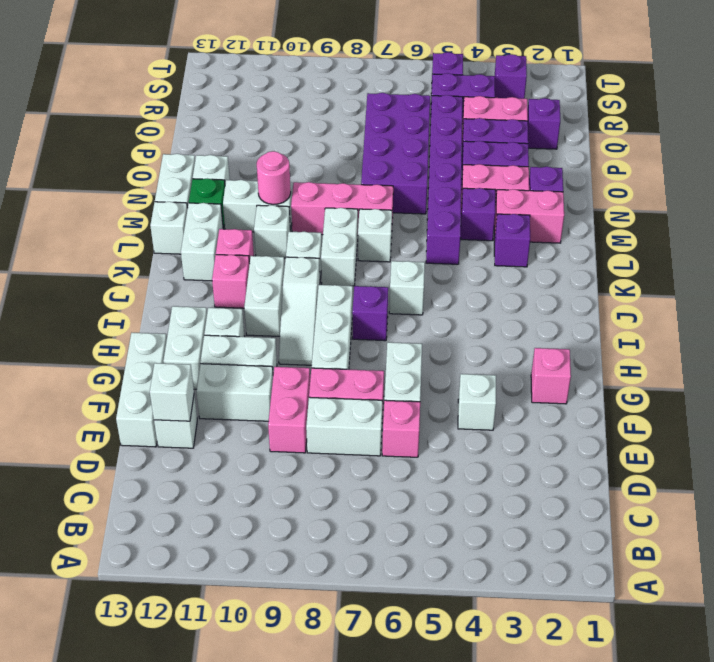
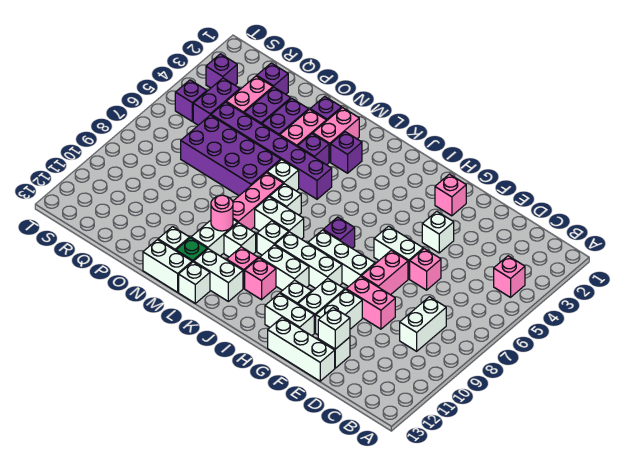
none -> pink 1x1 brick [494,256,525,297]
white 1x2 brick [306,397,383,456] -> white 1x2 brick moved to [400,297,446,351]
white 1x3 slope [279,257,320,365] -> white 1x3 brick [275,232,342,289]
white 1x1 brick [389,261,425,315] -> white 1x1 brick moved to [267,160,299,191]

